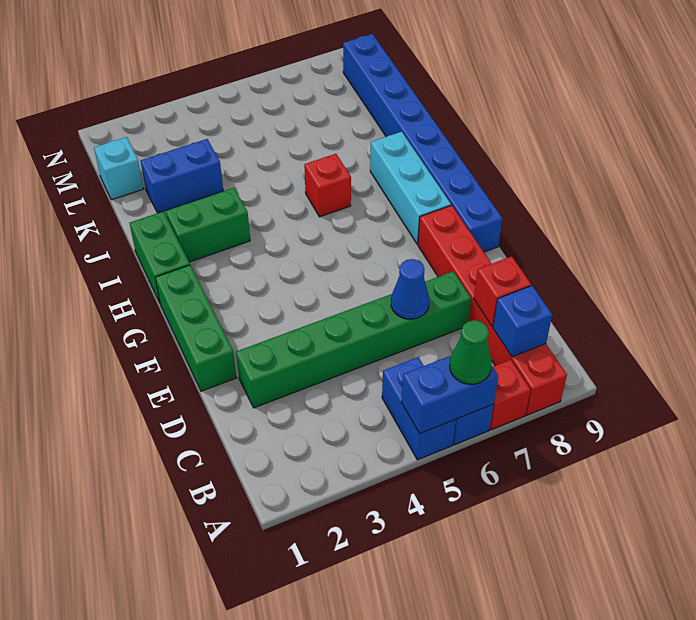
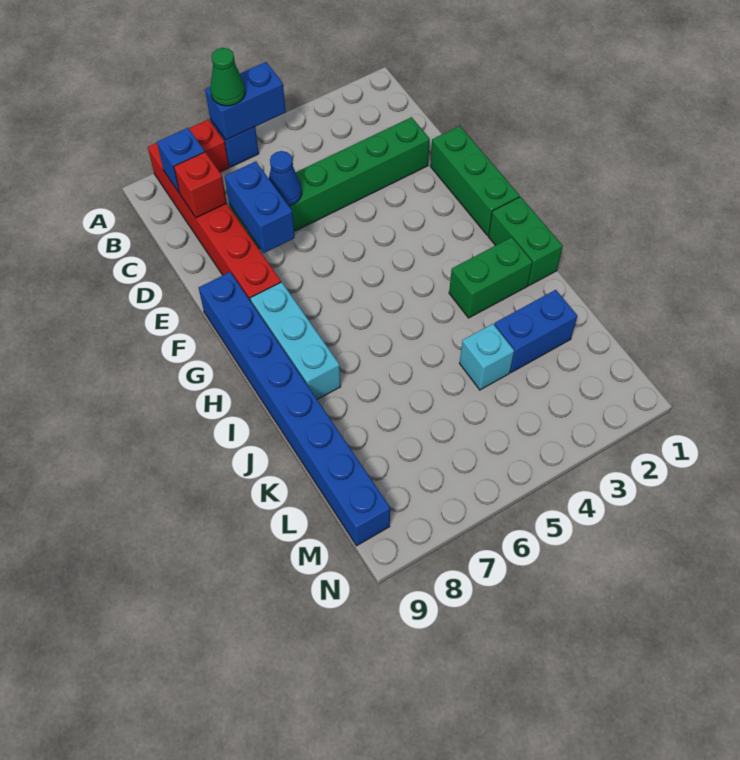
blue 1x2 brick [382,357,456,460] -> blue 1x2 brick moved to [225,161,295,253]
red 1x1 brick [304,154,351,217] -> none
cyan 1x1 brick [94,137,144,200] -> cyan 1x1 brick moved to [459,324,514,390]

